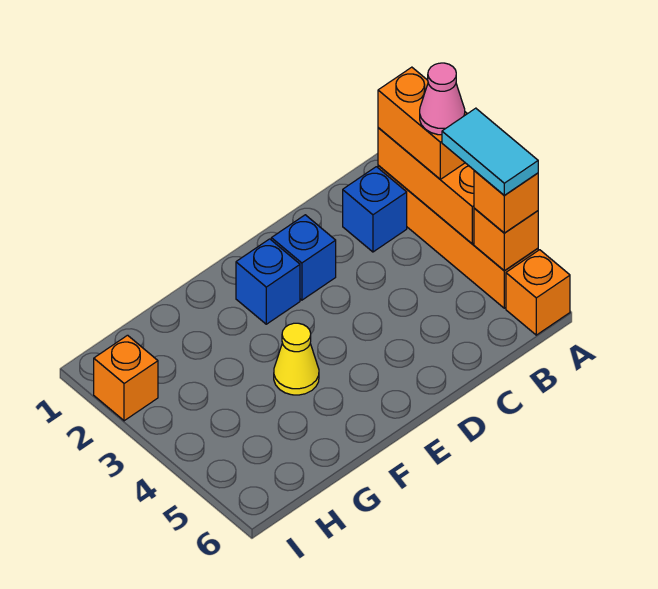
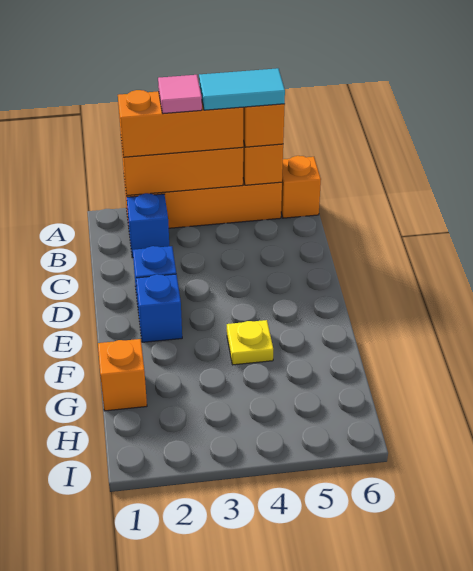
orange 1x2 brick [378,67,467,179] -> orange 1x3 brick [118,90,243,157]
pink 1x1 cone [420,63,465,135] -> pink 1x1 tile [158,75,202,114]
yellow 1x1 cone [274,323,319,395] -> yellow 1x1 plate [227,320,273,365]
orange 1x1 brick [94,335,158,421] -> orange 1x1 brick moved to [98,339,147,411]

